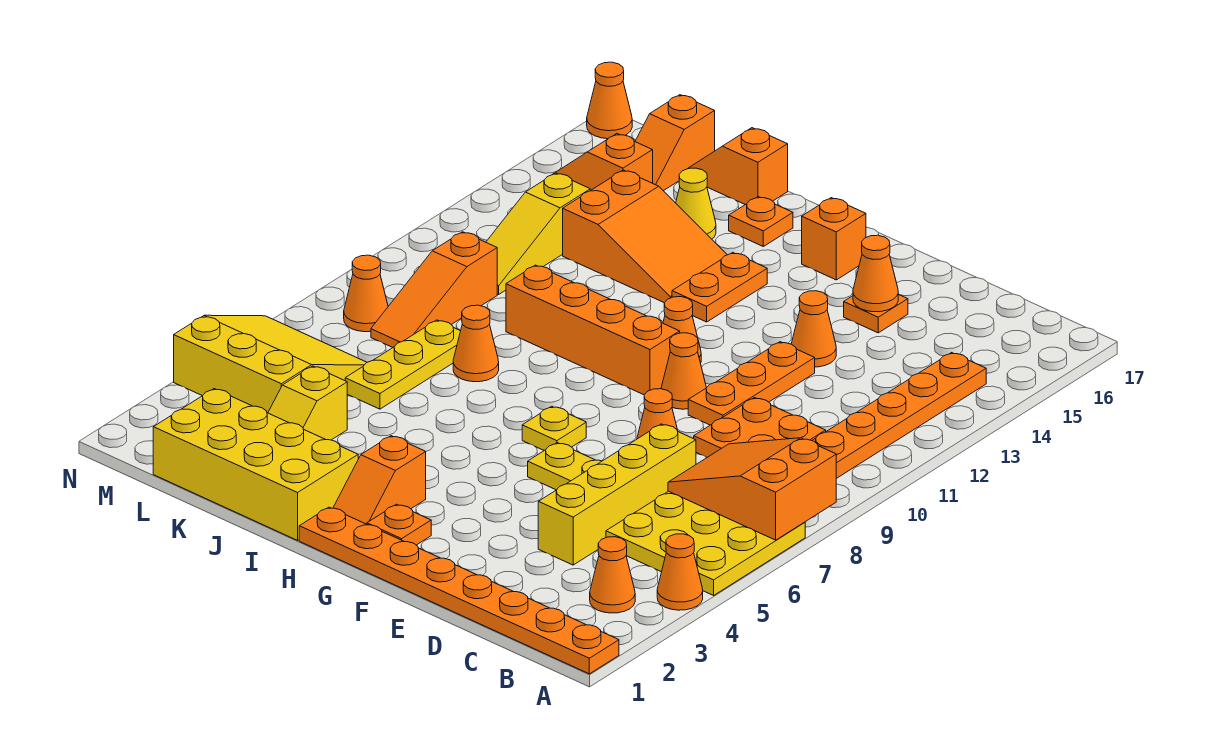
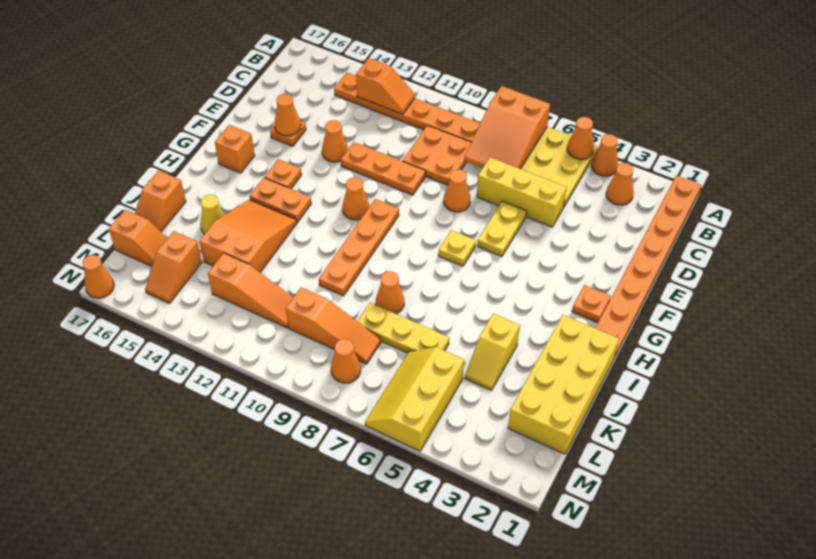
yellow 1x4 brick [538,424,696,565] -> yellow 1x3 brick [477,157,567,227]
orange 1x1 cone [661,333,706,409] -> orange 1x1 cone moved to [567,117,594,159]
orange 1x4 brick [506,265,680,395] -> orange 1x4 plate [319,199,399,296]
orange 1x2 slope [333,436,426,524] -> orange 1x2 slope moved to [356,58,415,114]
orange 1x1 plate [729,197,793,246] -> orange 1x1 plate moved to [264,159,302,189]
yellow 1x2 slope [268,366,347,440] -> yellow 1x2 slope turned to [465,314,520,390]
yellow 3x3 slope [174,315,367,413] -> yellow 2x3 slope [365,347,464,451]
yellow 1x3 slope [486,173,590,294] -> orange 1x3 slope [208,253,293,328]

